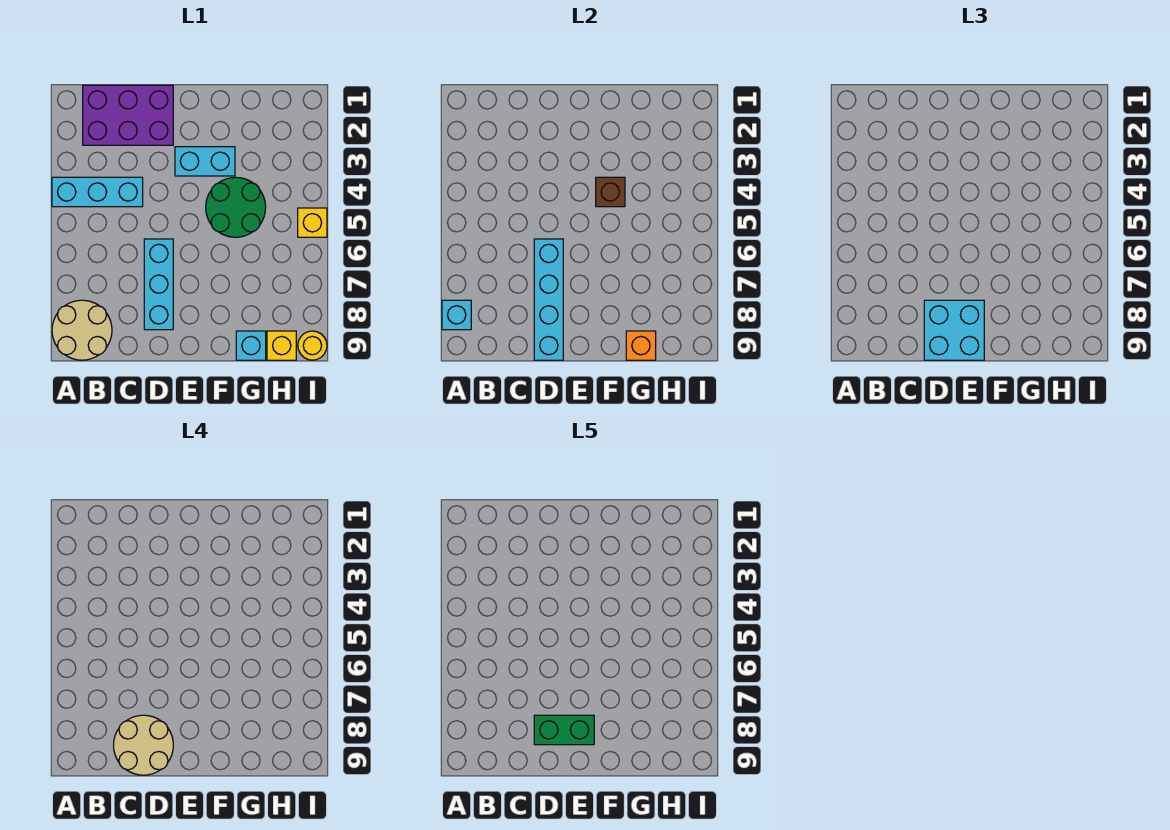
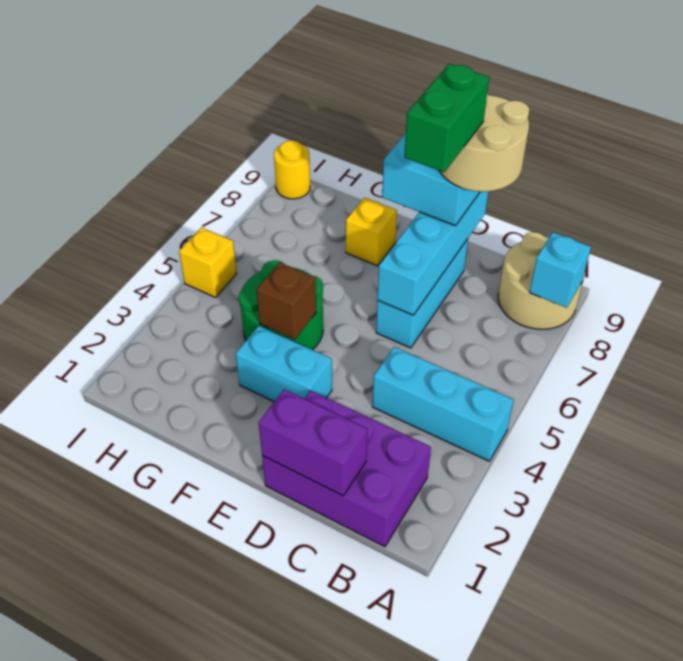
none -> purple 1x2 brick [259,389,367,496]
green 1x2 brick [534,715,594,745] -> green 1x2 brick turned to [404,64,489,172]
cyan 1x1 brick [236,331,266,360] -> none
orange 1x1 brick [626,331,656,360] -> none
yellow 1x1 brick [267,331,296,360] -> yellow 1x1 brick moved to [346,198,397,266]

